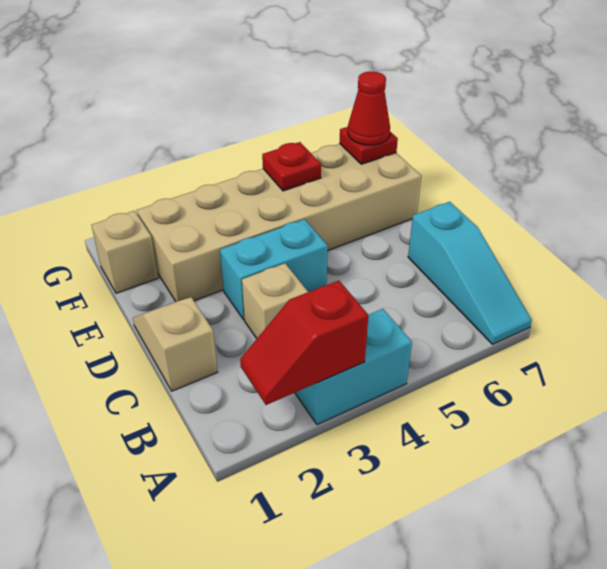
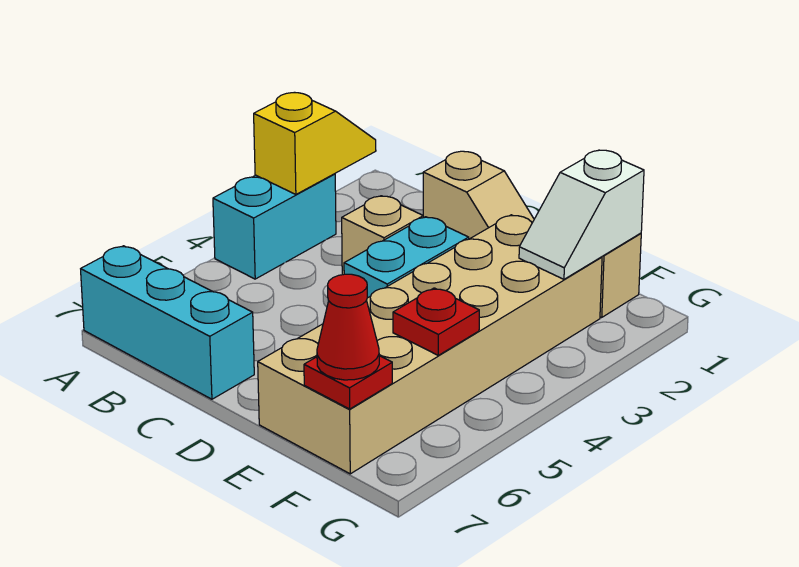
red 1x2 slope [240,280,368,405] -> yellow 1x2 slope [254,92,376,194]
cyan 1x3 slope [408,202,532,344] -> cyan 1x3 brick [81,246,254,399]
none -> white 1x2 slope [519,150,644,279]

